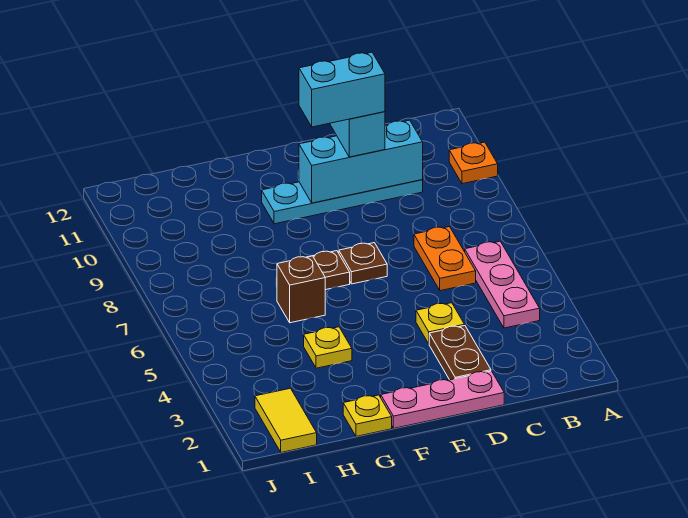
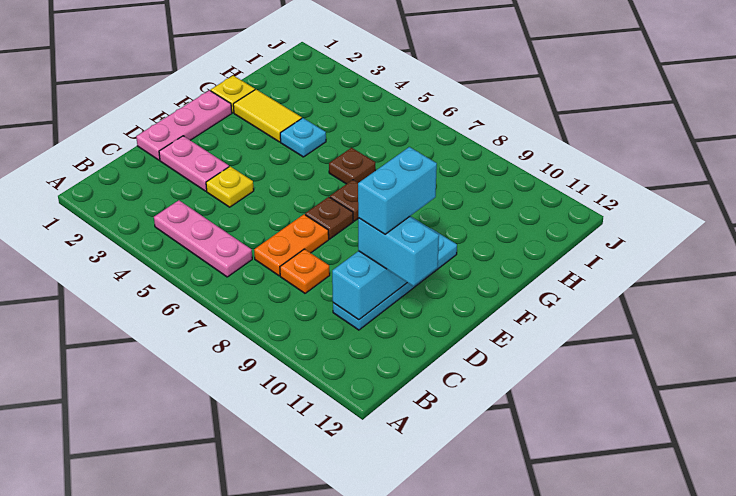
orange 1x1 plate [449,142,498,184] -> orange 1x1 plate moved to [280,249,330,293]
orange 1x2 plate [414,227,476,291] -> orange 1x2 plate turned to [254,214,329,276]
brown 1x2 plate [429,326,491,380] -> pink 1x2 plate [159,136,229,191]
yellow 1x1 plate [304,327,352,368] -> cyan 1x1 plate [280,118,326,157]
brown 1x1 brick [277,256,325,323] -> brown 1x1 plate [329,148,375,184]
yellow 1x2 tile [255,388,317,452] -> yellow 1x2 tile moved to [233,90,302,142]

